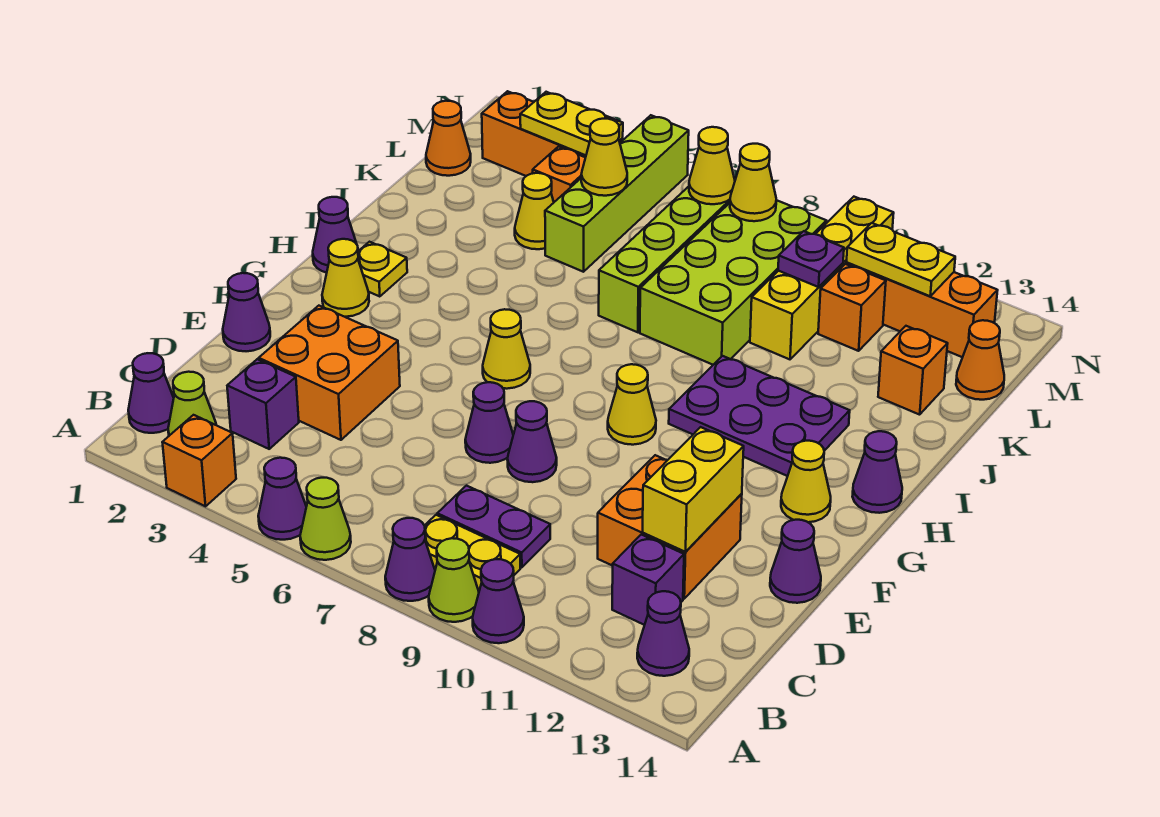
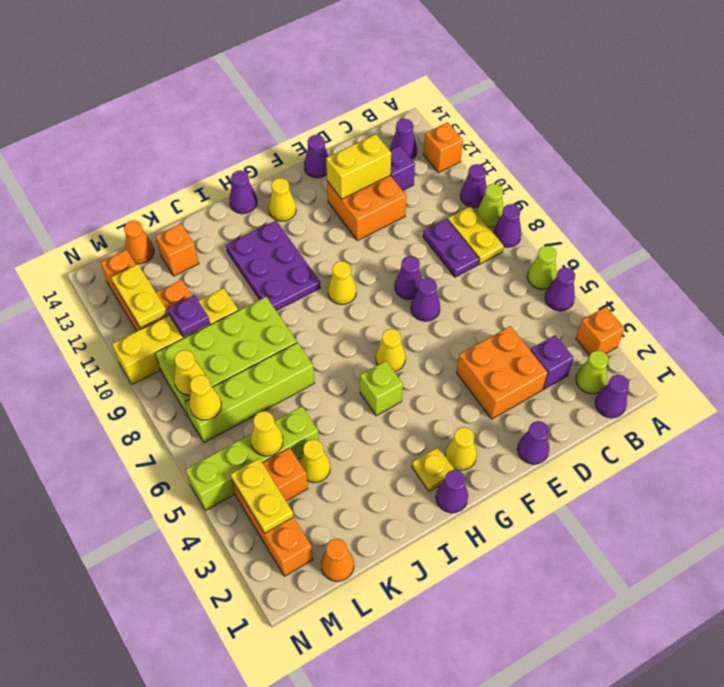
none -> orange 1x1 brick [424,122,463,173]
none -> lime 1x1 brick [360,361,403,416]

